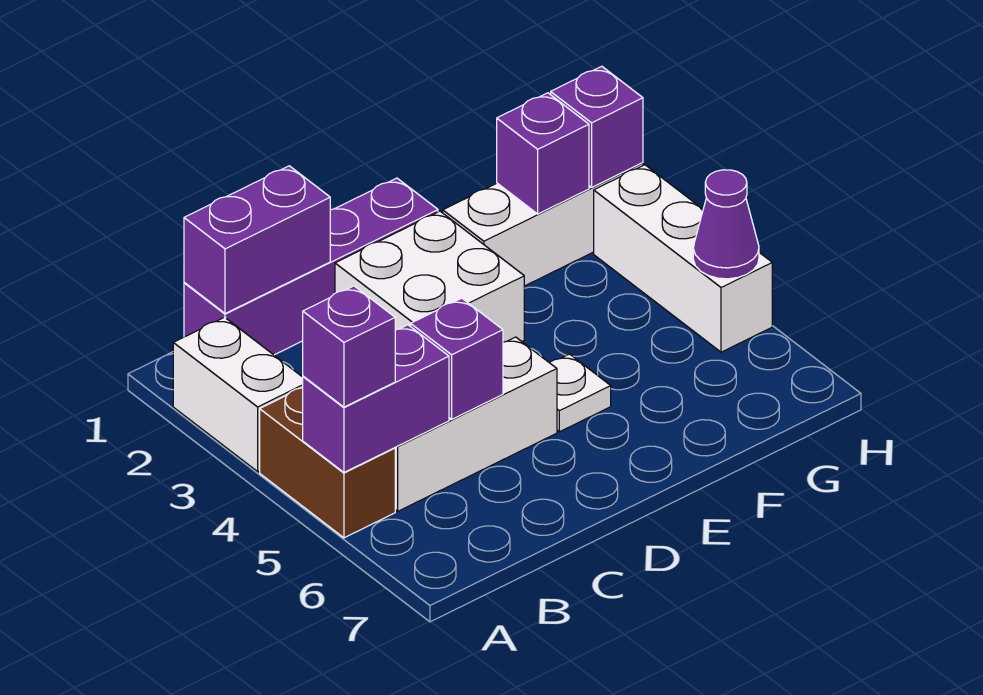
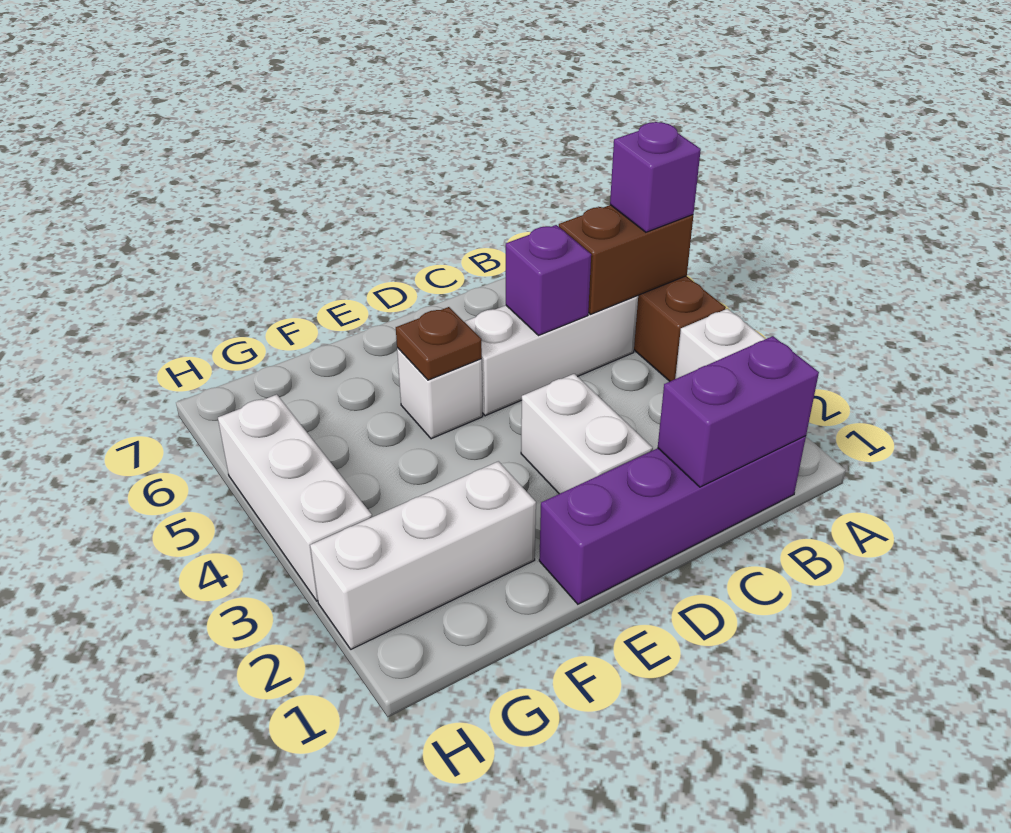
purple 1x2 brick [303,325,449,472] -> brown 1x2 brick [559,205,693,314]
white 2x2 brick [335,211,524,342] -> white 1x2 brick [521,374,653,494]
white 1x1 plate [549,354,611,432] -> white 1x1 brick [397,348,483,439]
none -> brown 1x1 plate [396,307,482,380]
purple 1x1 brick [497,93,589,214] -> none
purple 1x1 brick [551,66,643,187] -> none
purple 1x1 cone [693,170,759,279] -> none

